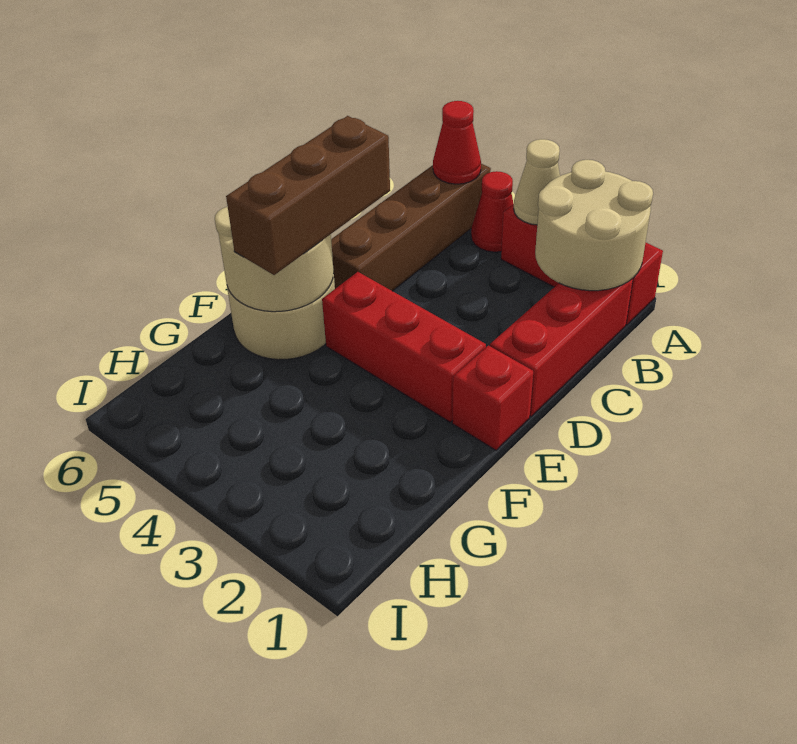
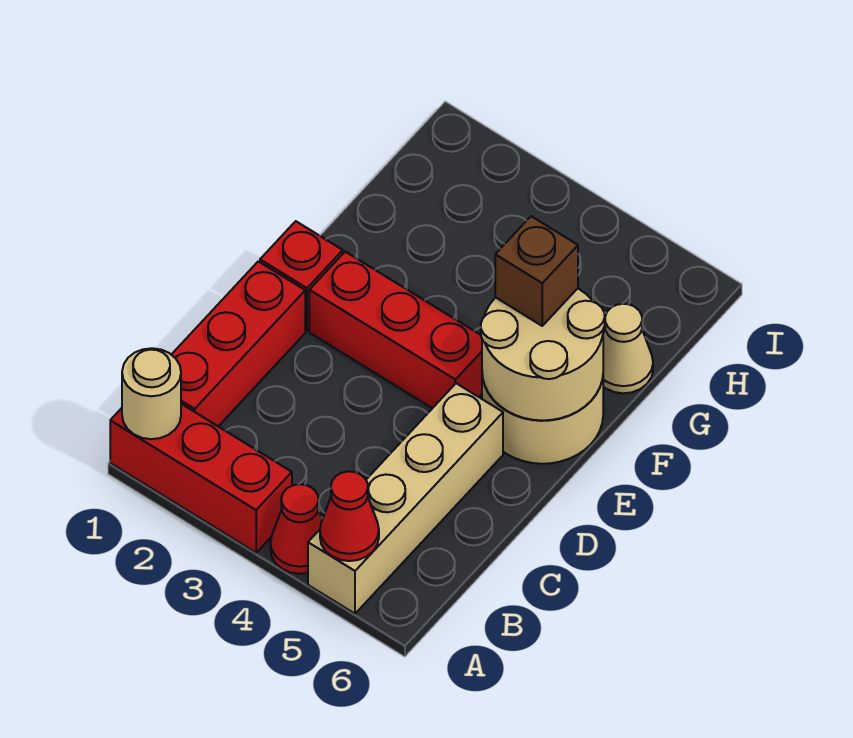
tan 2x2 round brick [535,160,653,291] -> tan 1x1 round brick [122,348,181,439]
tan 1x1 cone [514,139,560,225] -> tan 1x1 cone moved to [603,304,653,393]
brown 1x4 brick [331,164,491,291] -> tan 1x4 brick [308,383,503,614]
brown 1x3 brick [226,116,390,275] -> brown 1x1 brick [495,216,578,326]

